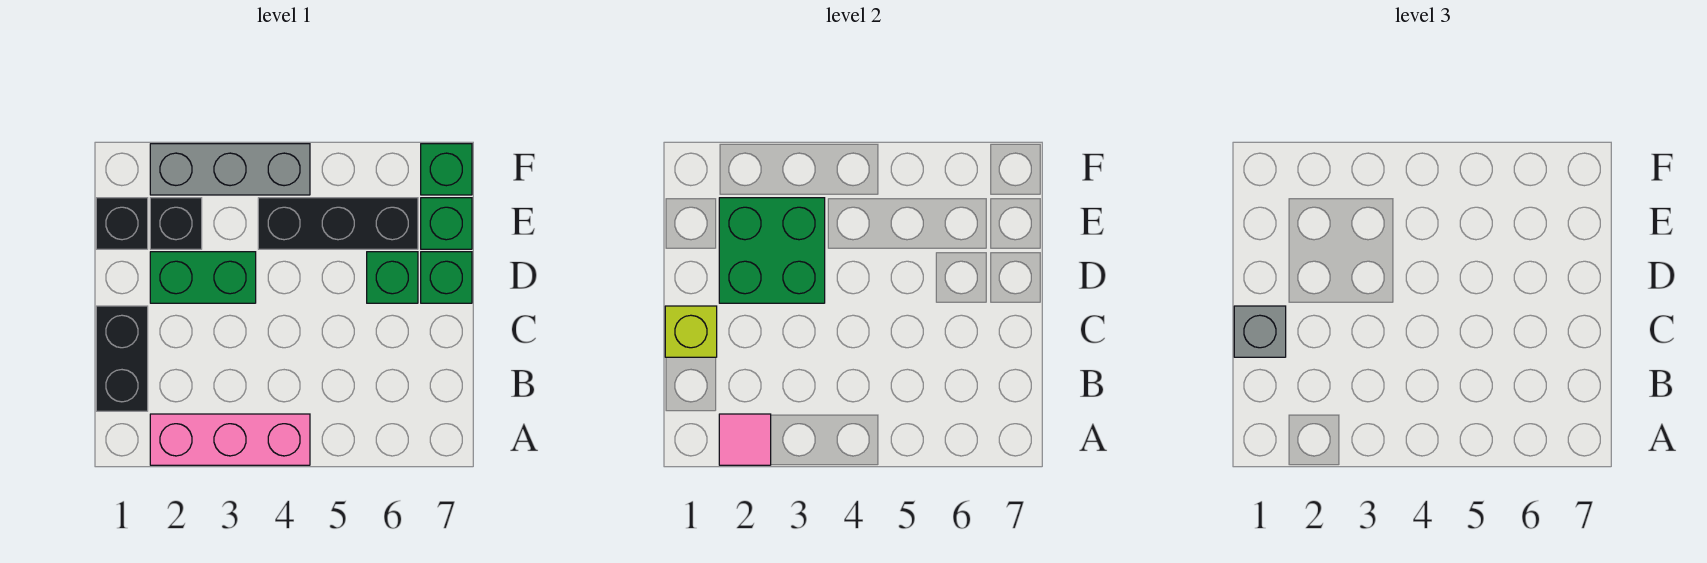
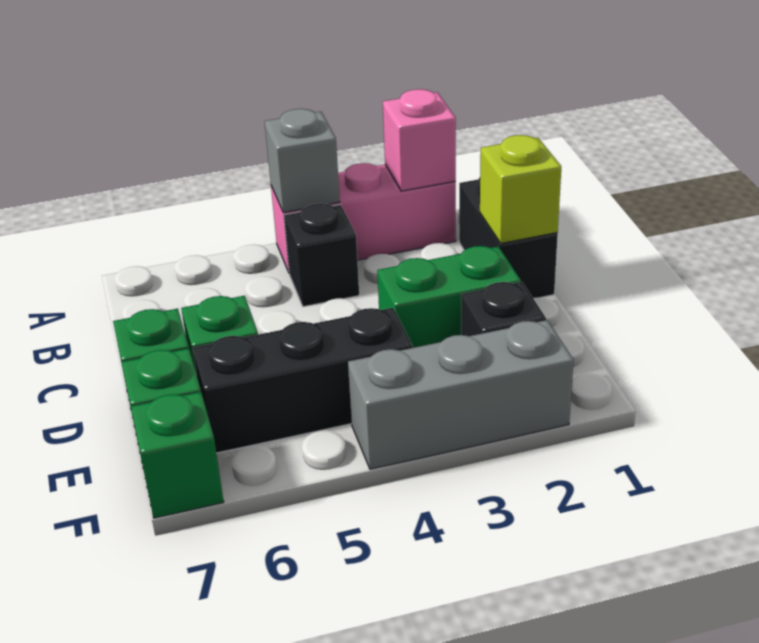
pink 1x1 tile [719,414,771,465] -> pink 1x1 brick [383,89,456,191]
grey 1x1 brick [1234,306,1286,357] -> grey 1x1 brick moved to [265,109,340,213]
green 2x2 brick [719,198,825,303] -> none
black 1x1 brick [96,198,148,249] -> black 1x1 brick moved to [284,203,359,307]

